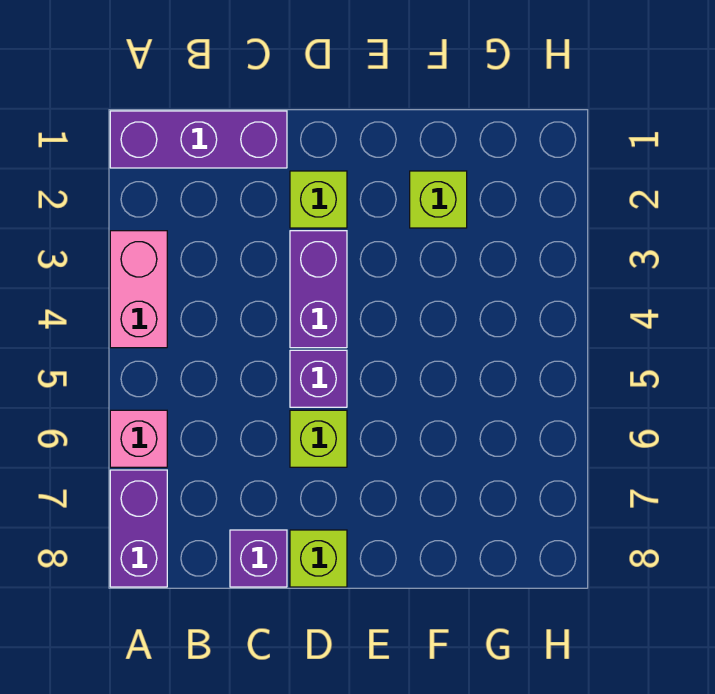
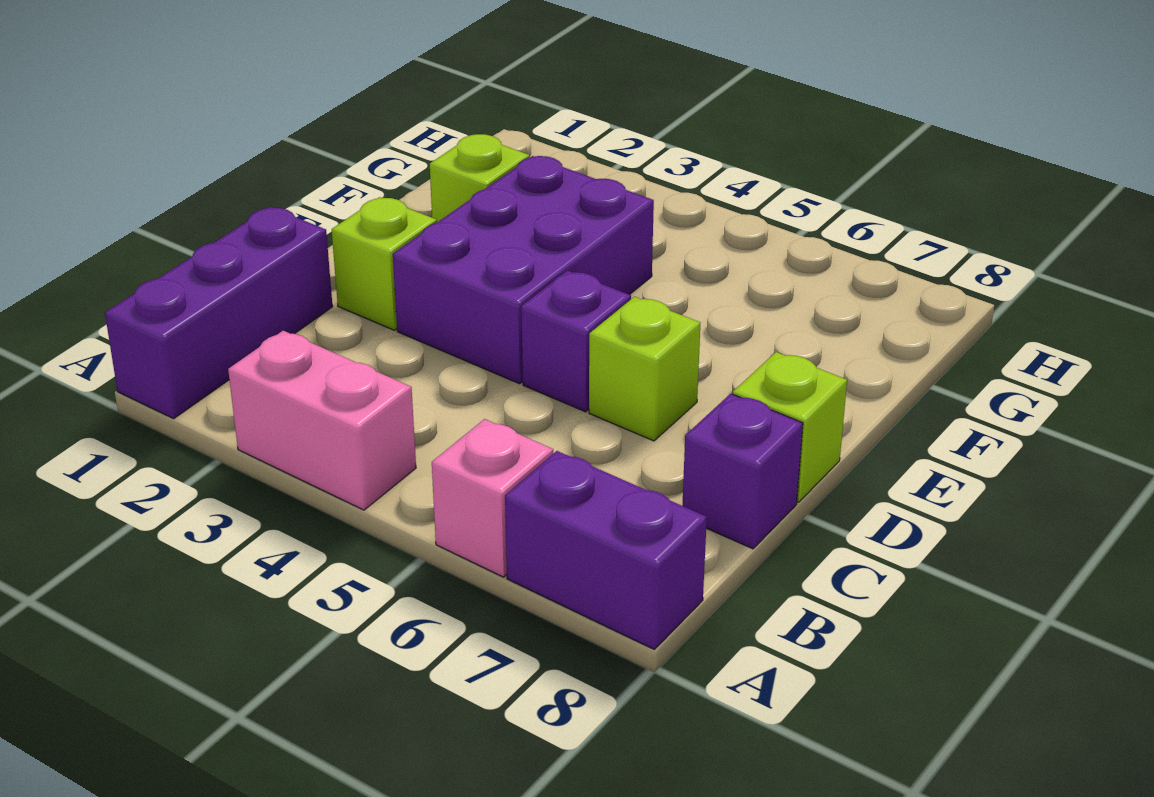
purple 1x2 brick [290,231,347,348] -> purple 2x3 brick [393,156,654,384]

